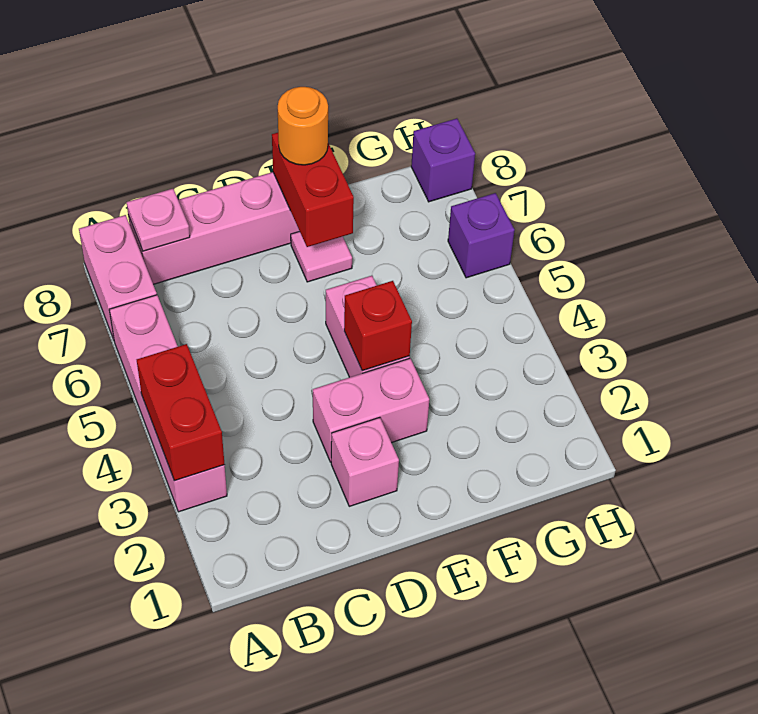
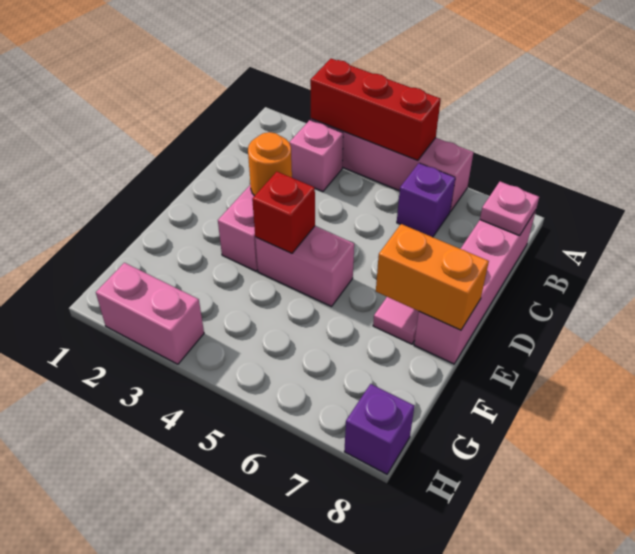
red 1x2 brick [137,344,225,481] -> red 1x3 brick [310,59,441,160]
pink 1x2 brick [79,215,157,340] -> pink 1x2 brick moved to [96,263,204,364]
pink 1x1 brick [331,418,399,506] -> pink 1x1 brick moved to [289,120,343,192]
red 1x2 brick [272,133,354,247] -> orange 1x2 brick [376,224,489,330]
orange 1x1 round brick [278,87,328,165] -> orange 1x1 round brick moved to [248,132,292,196]
purple 1x1 brick [448,193,515,278] -> purple 1x1 brick moved to [397,163,455,237]

